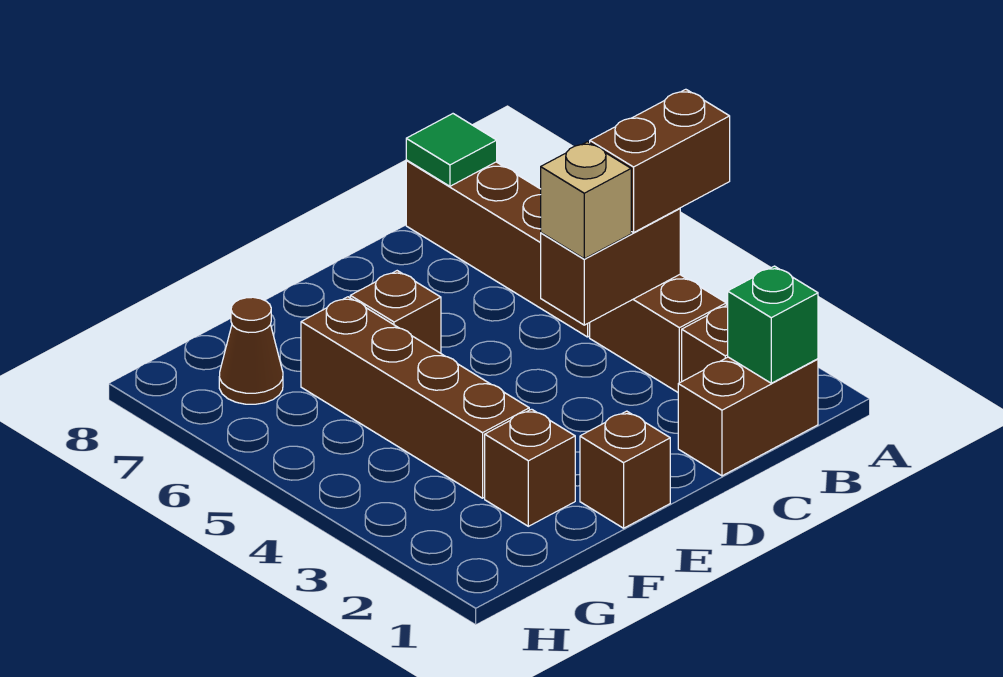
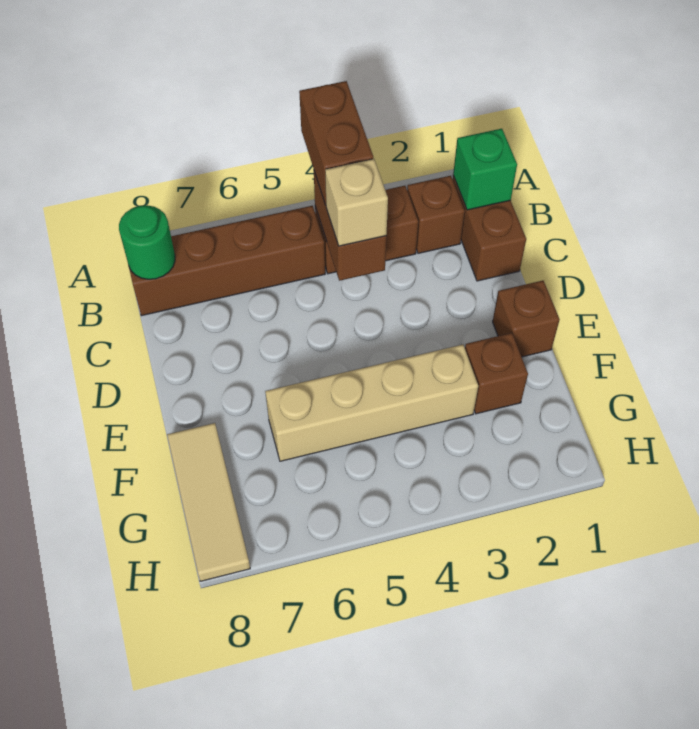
green 1x1 tile [406,114,497,186] -> green 1x1 round brick [119,205,175,279]
brown 1x1 brick [350,271,441,353] -> none
brown 1x4 brick [301,297,529,498] -> tan 1x4 brick [265,345,478,461]
none -> tan 1x3 tile [167,423,250,581]
brown 1x1 cone [219,297,283,404] -> none

